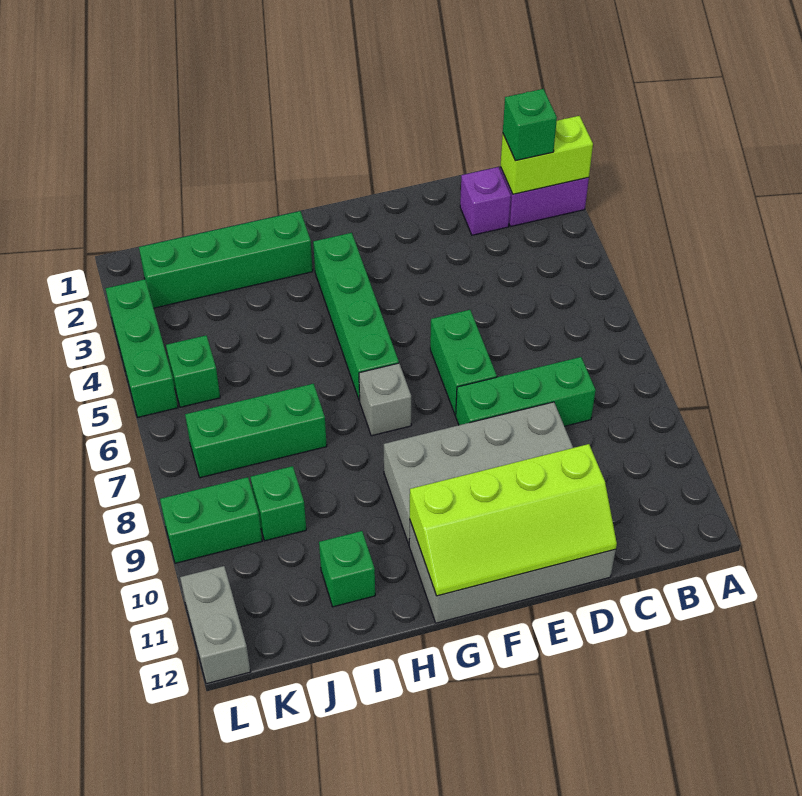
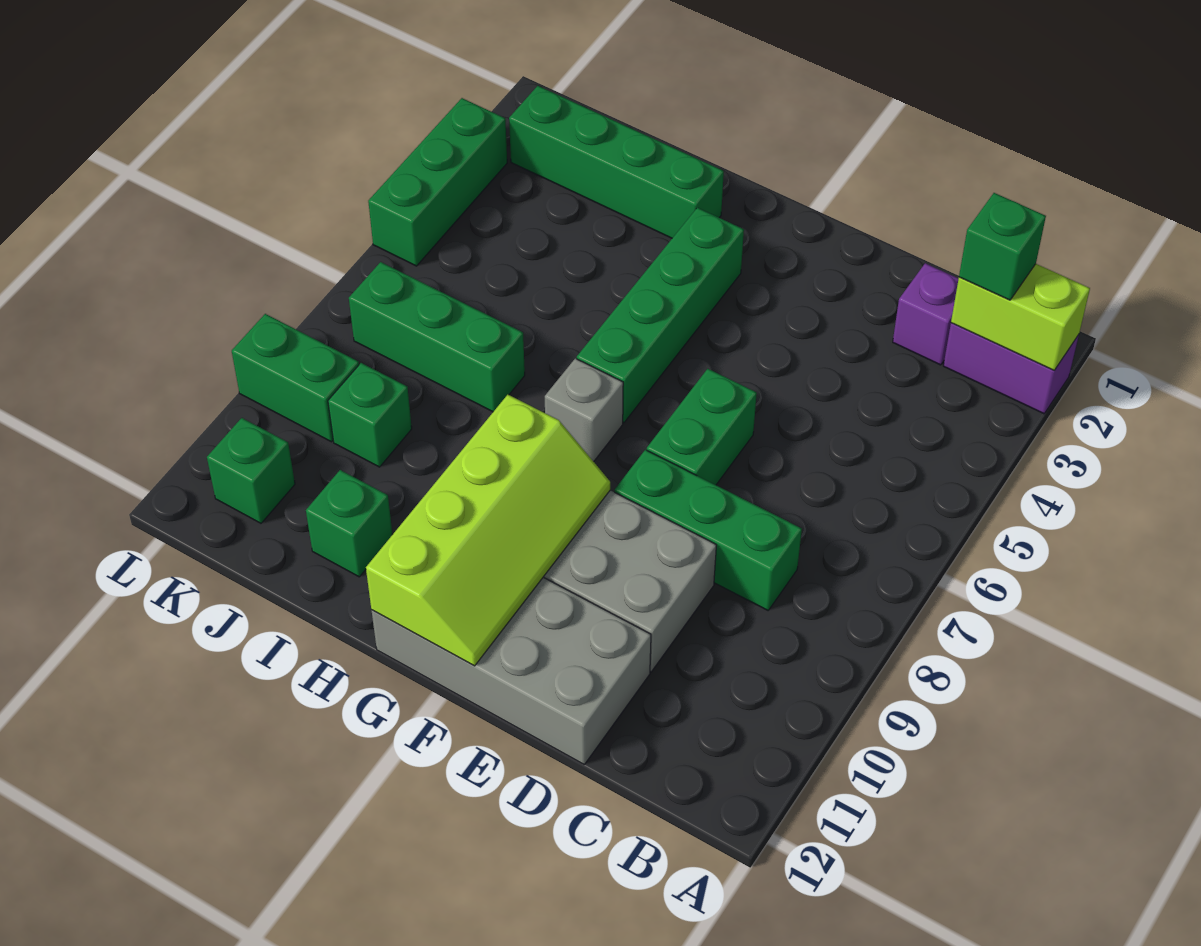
lime 2x4 slope [410,444,617,596] -> lime 2x4 slope turned to [366,395,610,666]
green 1x1 brick [166,336,220,407] -> green 1x1 brick moved to [207,418,295,523]
grey 1x2 brick [180,566,250,684] -> none

